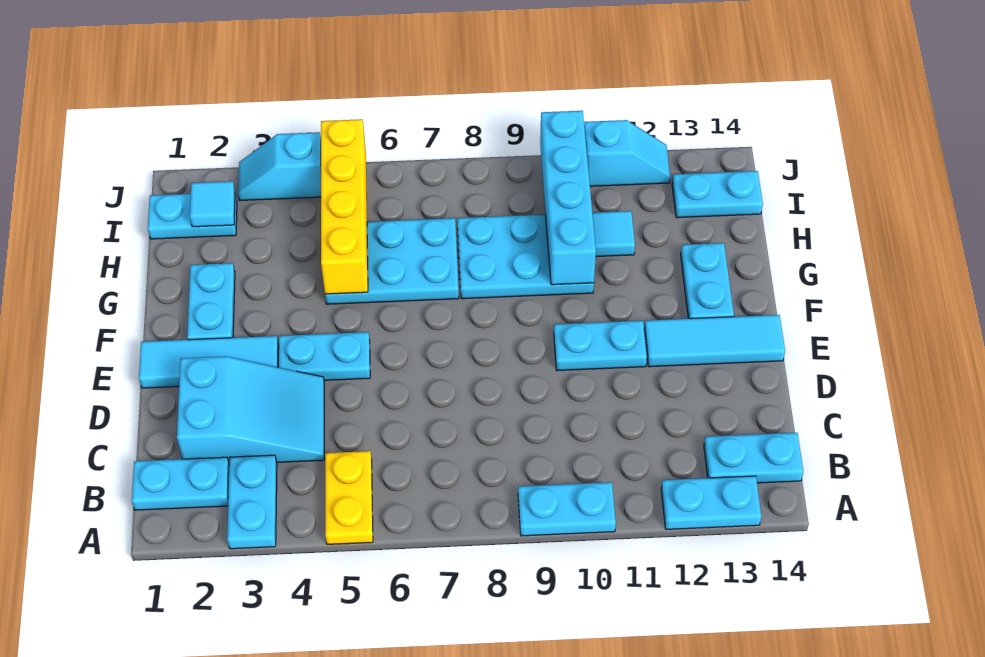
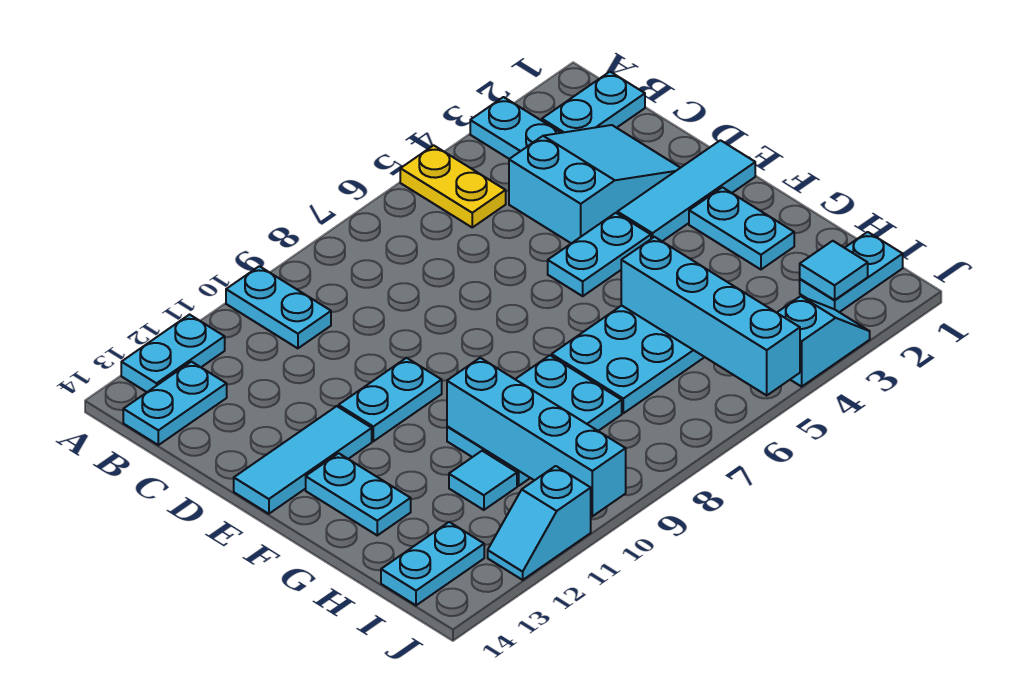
cyan 1x2 plate [518,482,616,536] -> cyan 1x2 plate turned to [226,266,331,348]
cyan 2x3 slope [177,356,324,463] -> cyan 2x3 slope turned to [509,125,680,243]
yellow 1x4 brick [321,119,368,294] -> cyan 1x4 brick [621,237,800,395]

